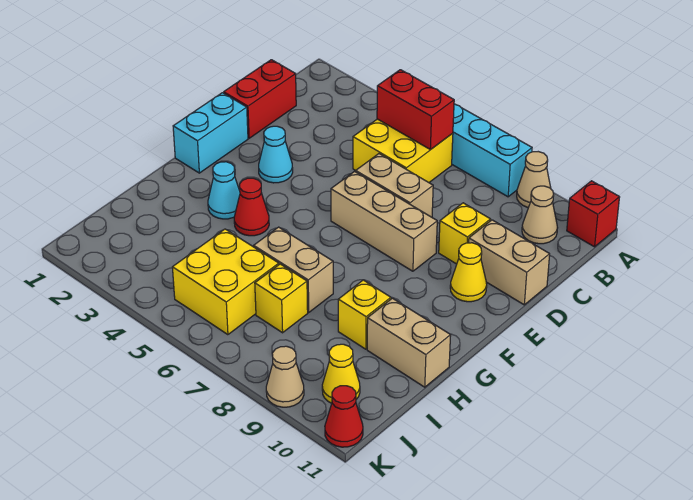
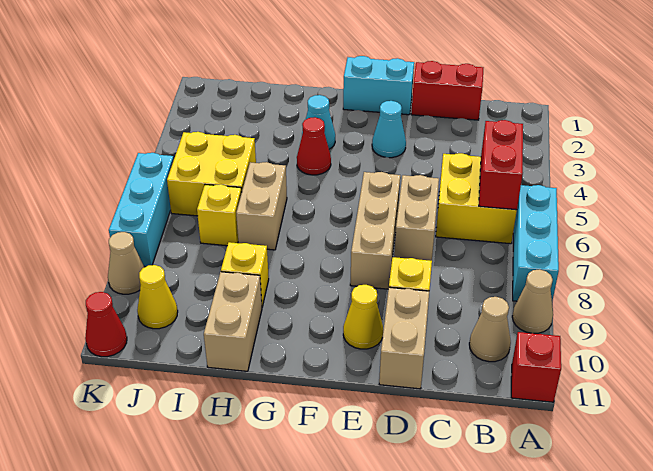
none -> cyan 1x3 brick [109,153,174,267]

